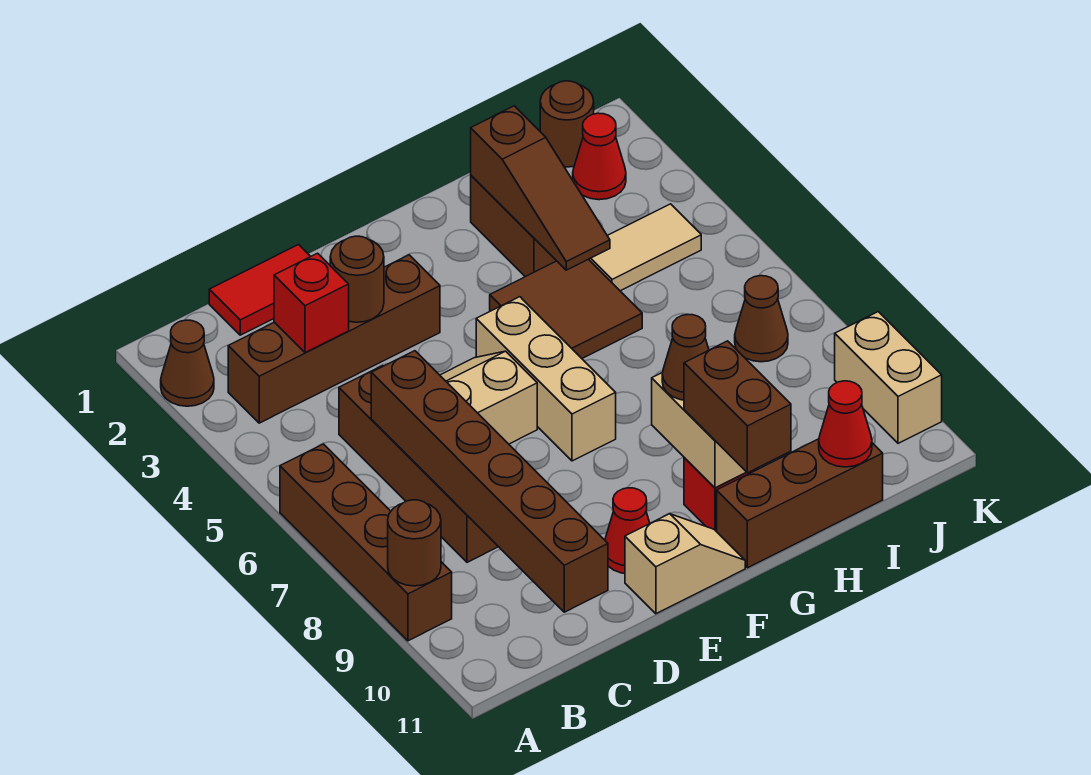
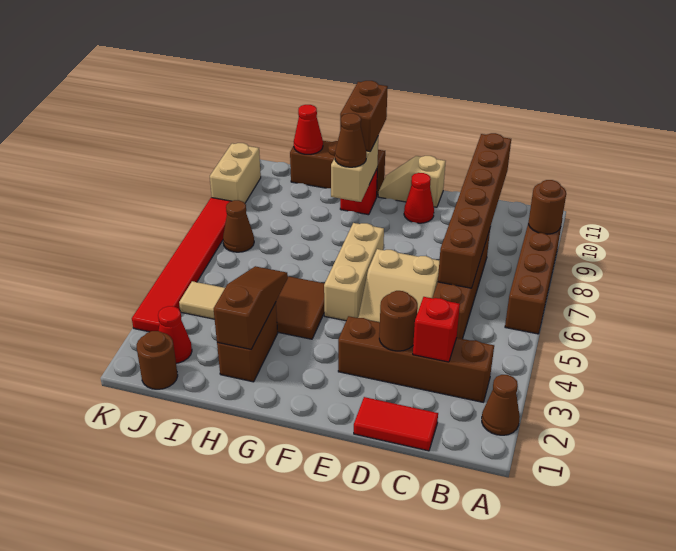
none -> red 1x6 tile [132,197,231,332]

